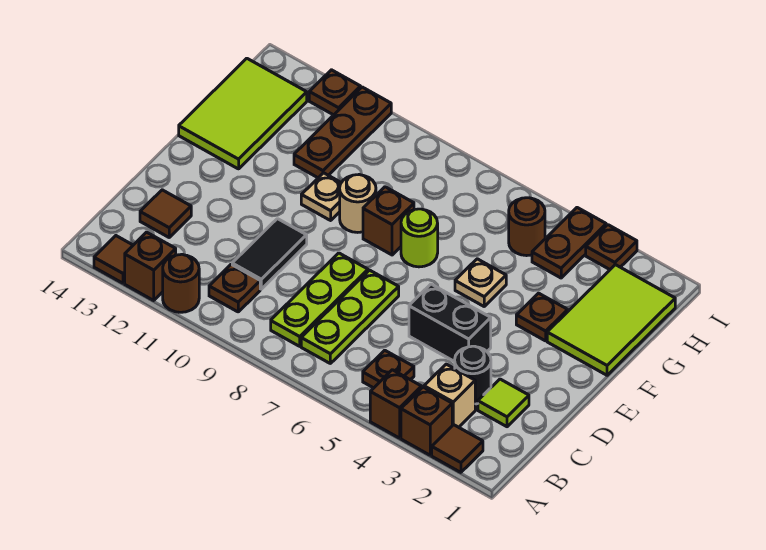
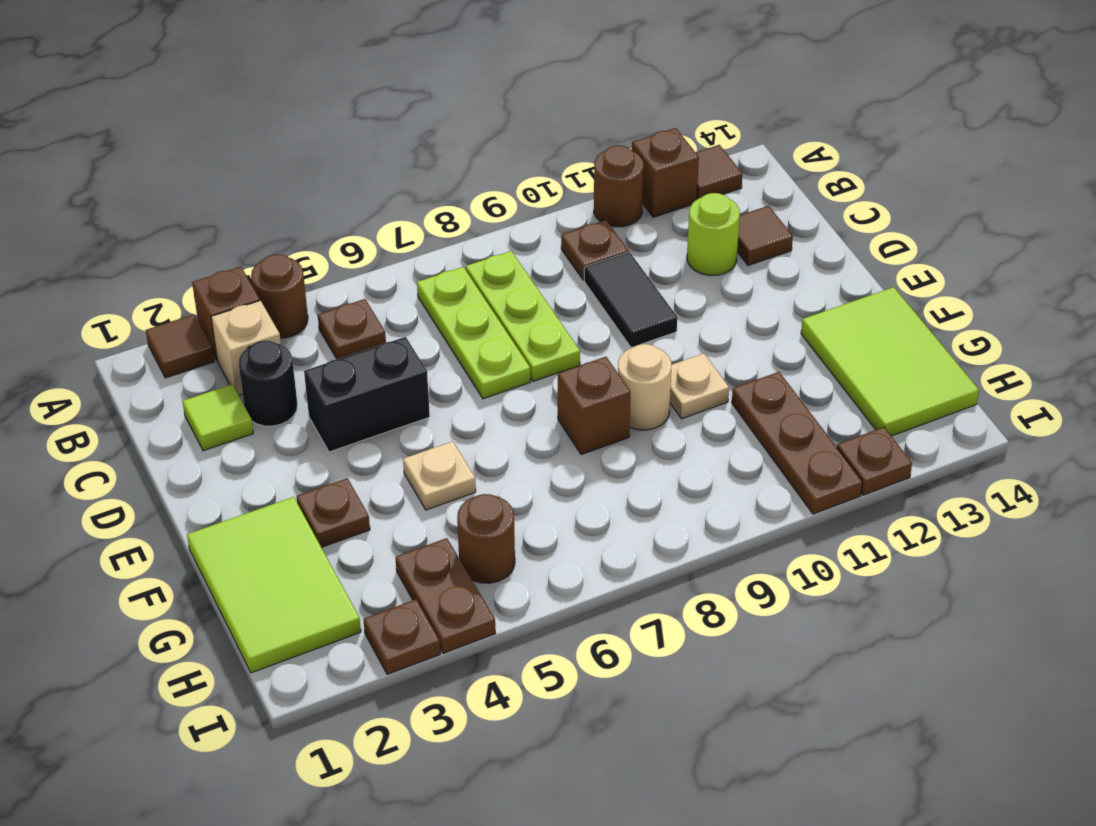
brown 1x1 brick [370,370,422,438] -> brown 1x1 round brick [251,254,308,338]
lime 1x1 round brick [401,209,438,267] -> lime 1x1 round brick moved to [687,193,740,275]

